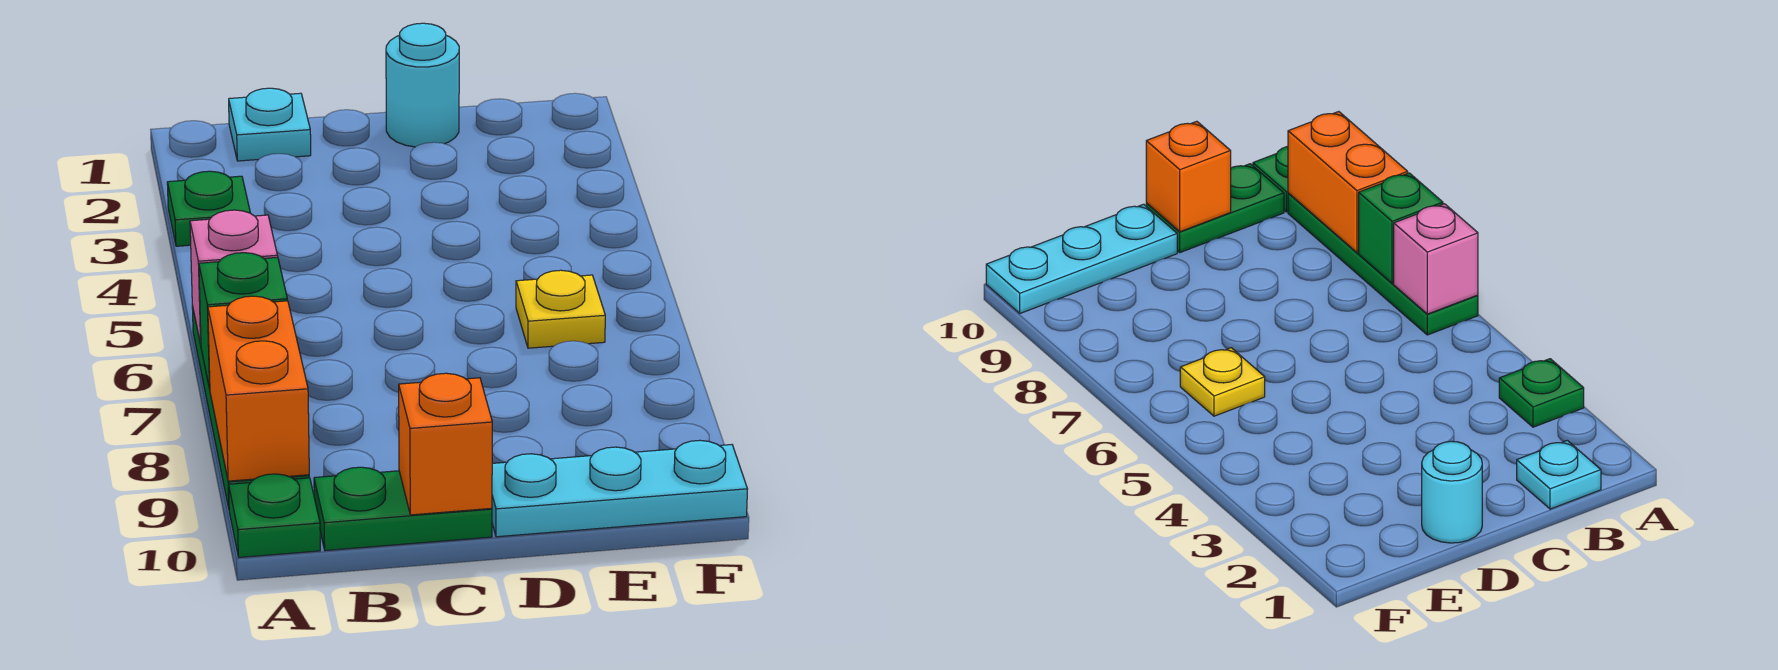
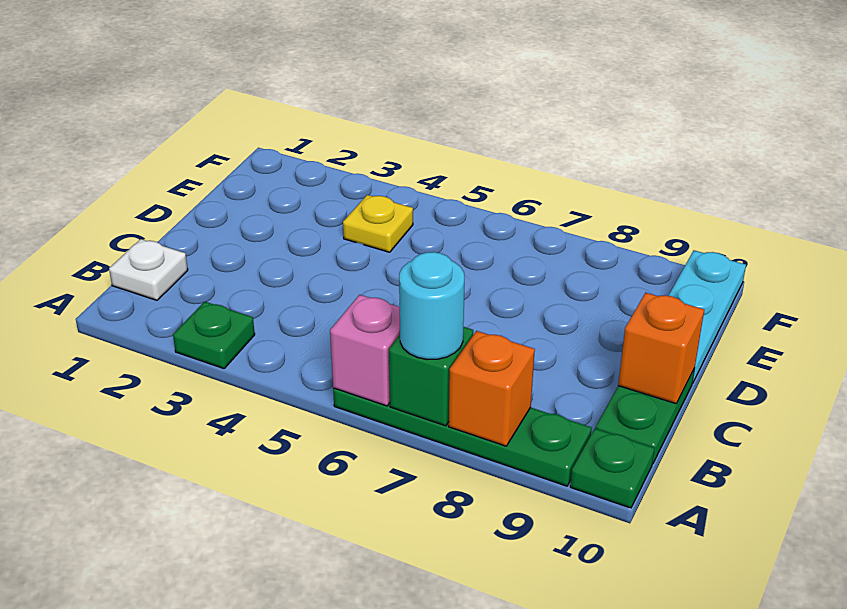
orange 1x2 brick [208,296,309,481] -> orange 1x1 brick [449,331,535,446]
cyan 1x1 plate [229,88,311,161] -> white 1x1 plate [109,239,188,300]
cyan 1x1 round brick [386,23,459,147] -> cyan 1x1 round brick moved to [399,252,464,360]
yellow 1x1 plate [516,270,605,348] -> yellow 1x1 plate moved to [343,195,413,252]

